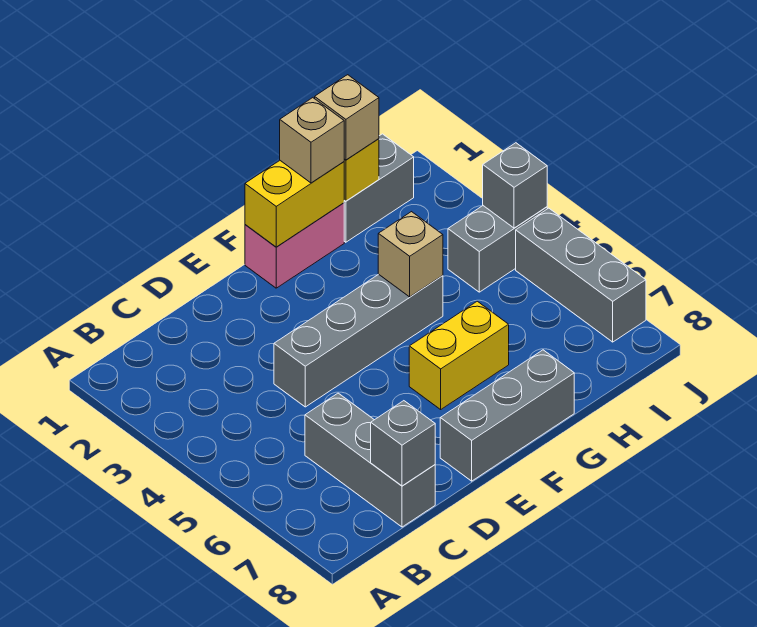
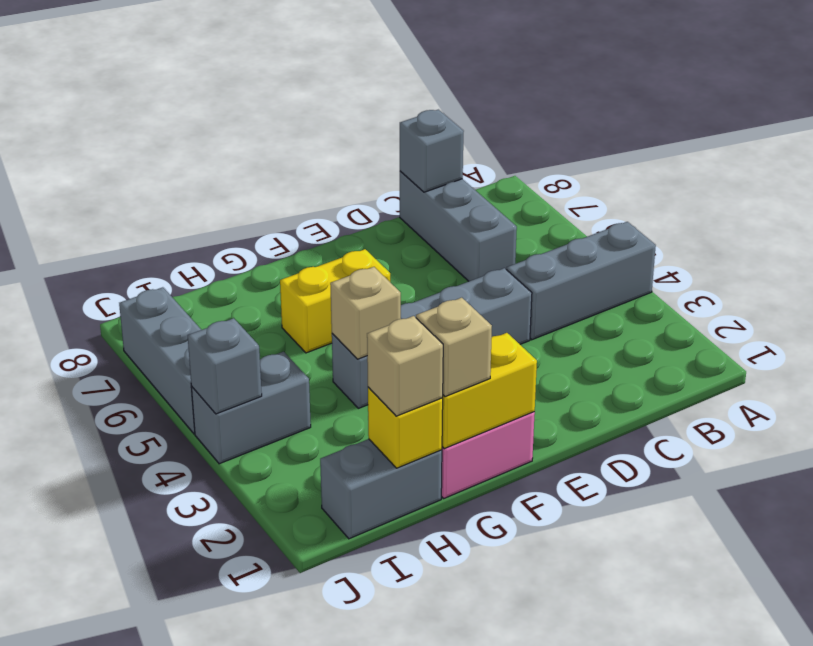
grey 1x3 brick [440,350,574,481] -> grey 1x3 brick moved to [506,222,656,340]

